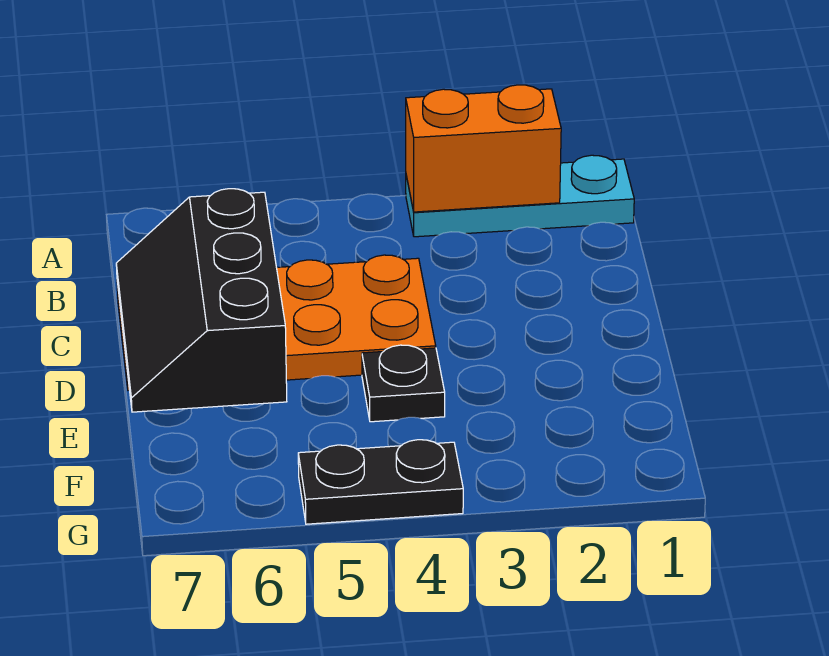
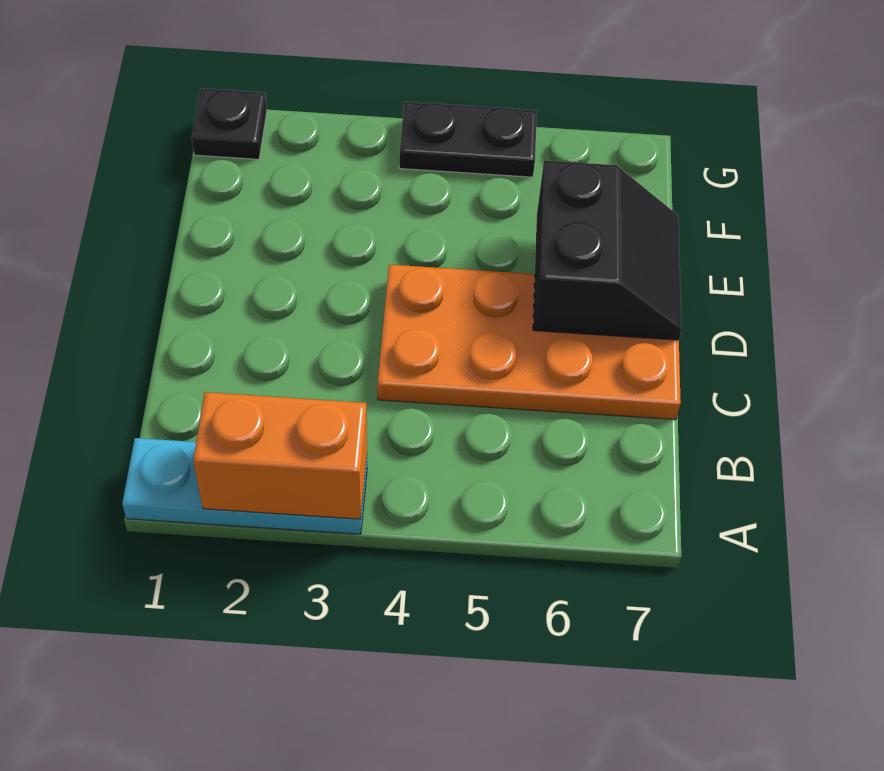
black 2x3 slope [116,189,287,412] -> black 2x2 slope [533,160,682,340]
black 1x1 plate [362,345,445,422] -> black 1x1 plate moved to [192,89,267,159]

